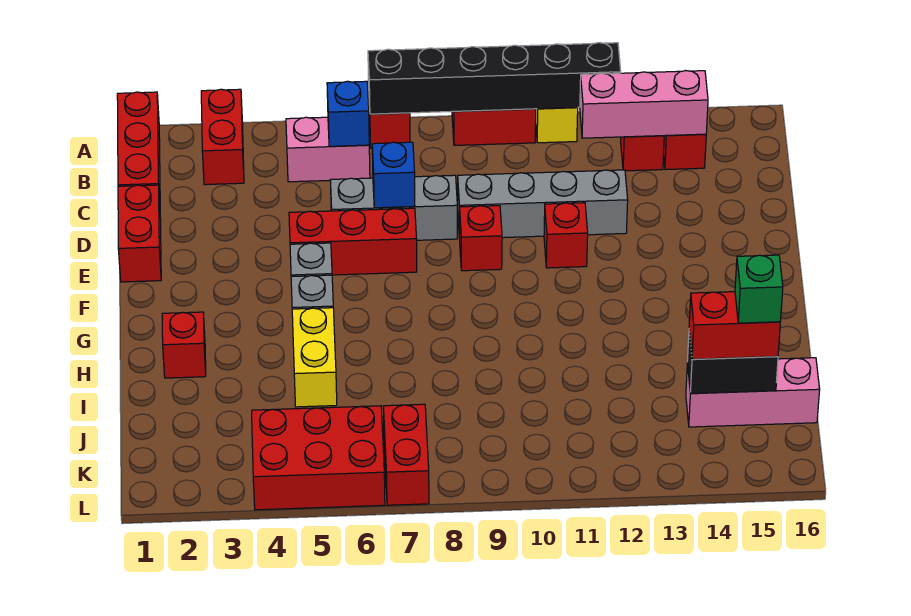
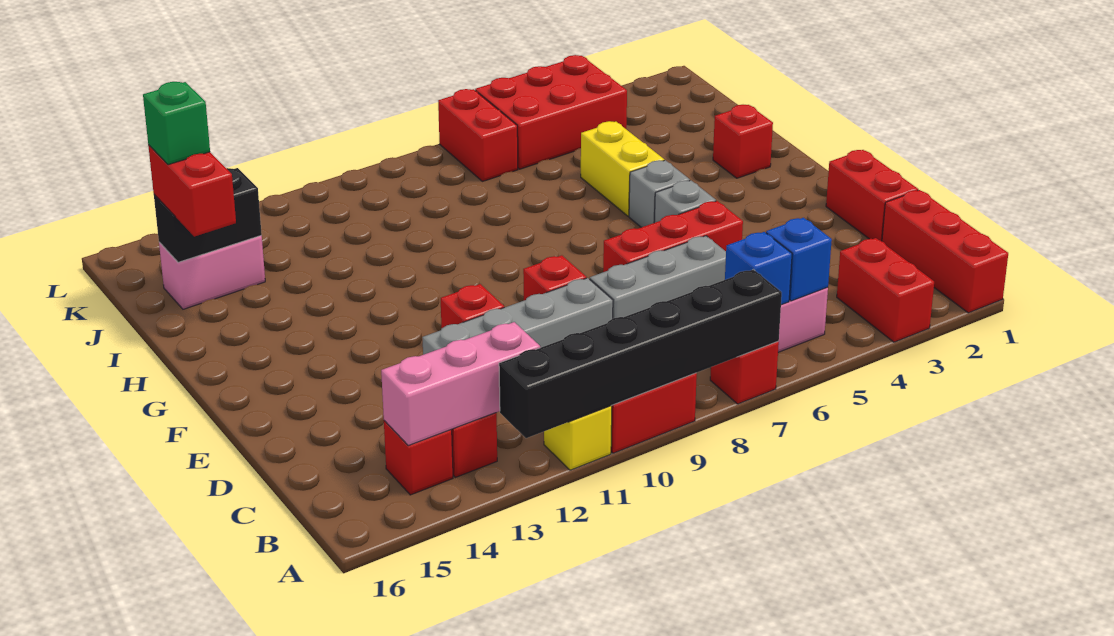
blue 1x1 brick [372,142,415,208] -> blue 1x1 brick moved to [766,218,832,301]
pink 1x3 brick [686,358,820,427] -> pink 1x2 brick [159,236,265,309]
red 1x2 brick [689,292,780,359] -> red 1x2 brick turned to [148,145,236,237]

